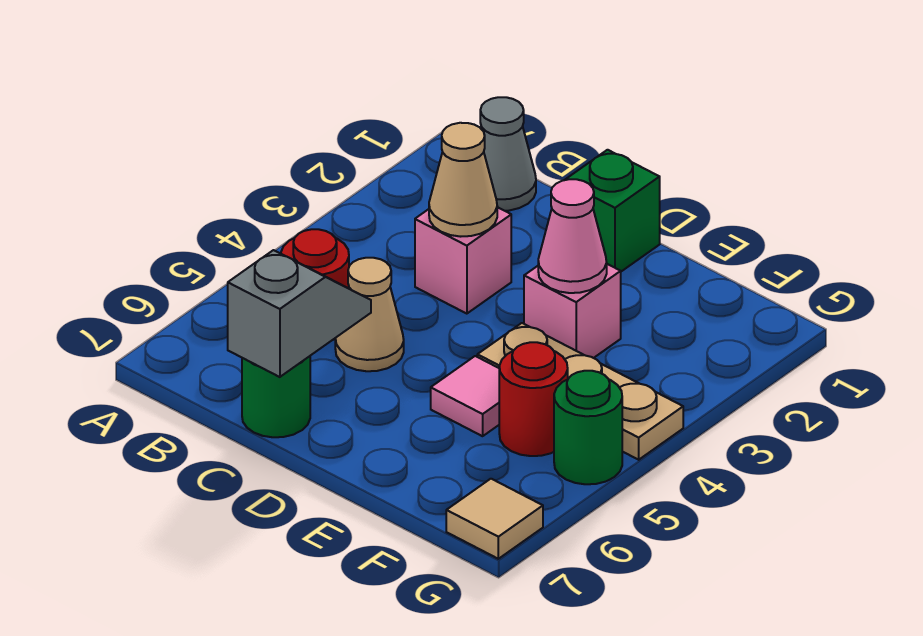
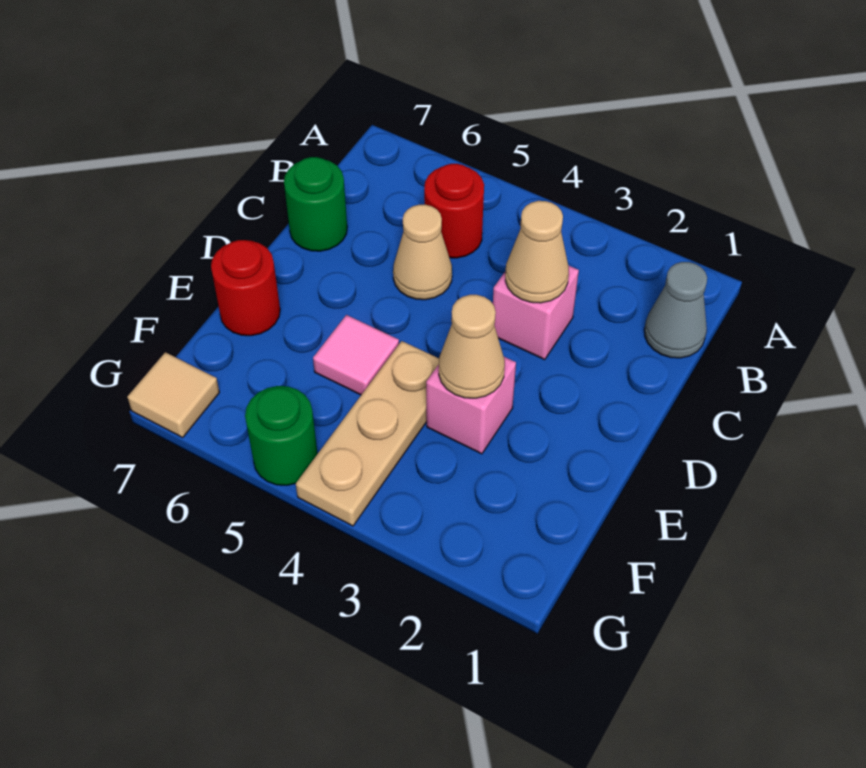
grey 1x2 slope [228,250,371,377] -> none
green 1x1 brick [565,150,660,271] -> none
pink 1x1 cone [538,179,607,293] -> tan 1x1 cone [439,295,505,398]
red 1x1 round brick [499,342,568,456] -> red 1x1 round brick moved to [211,240,280,336]

